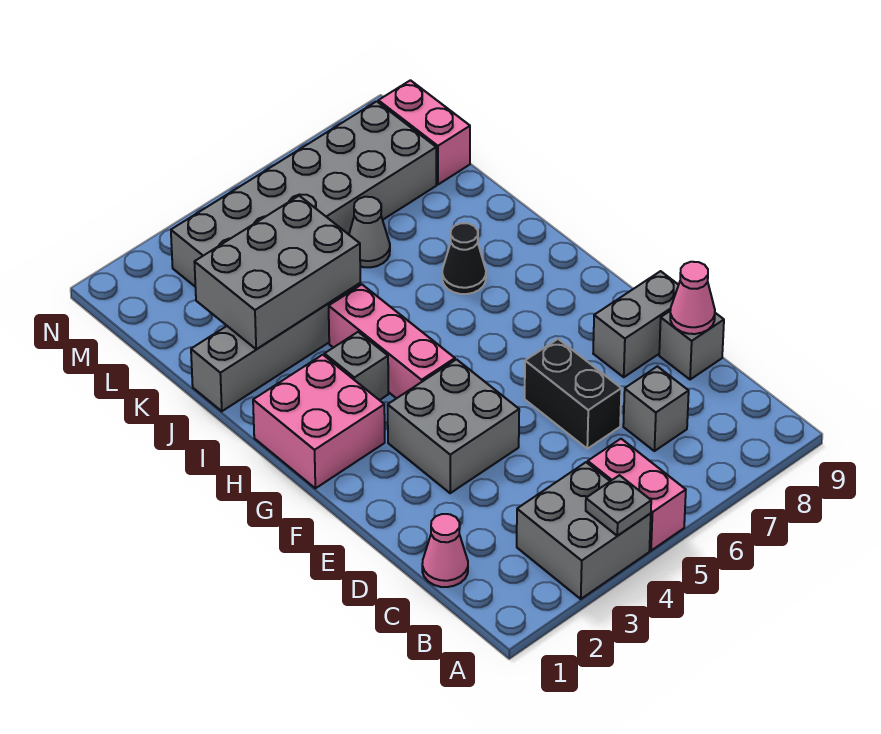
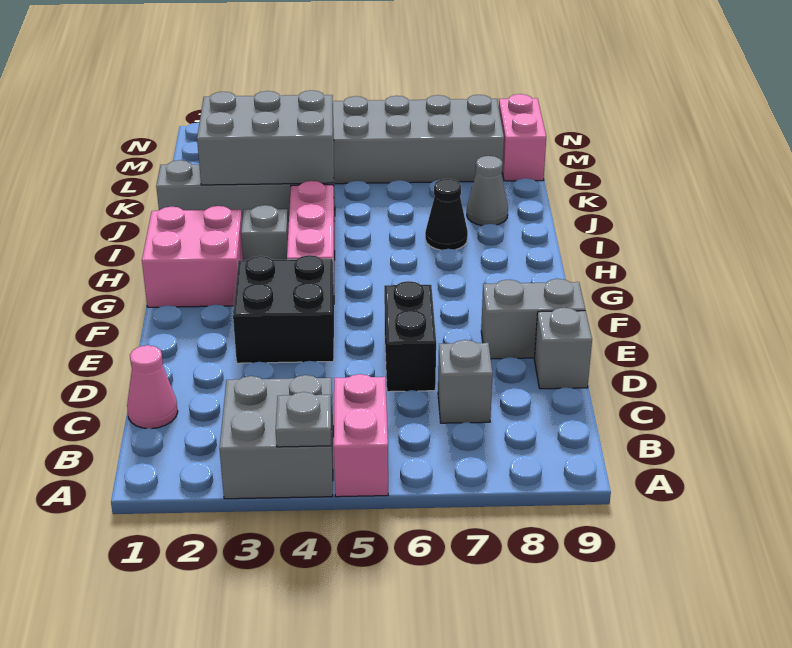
pink 1x1 cone [670,262,715,334] -> none
grey 2x2 brick [388,359,519,493] -> black 2x2 brick [233,255,334,363]
grey 1x1 cone [349,197,390,267] -> grey 1x1 cone moved to [467,156,508,225]

